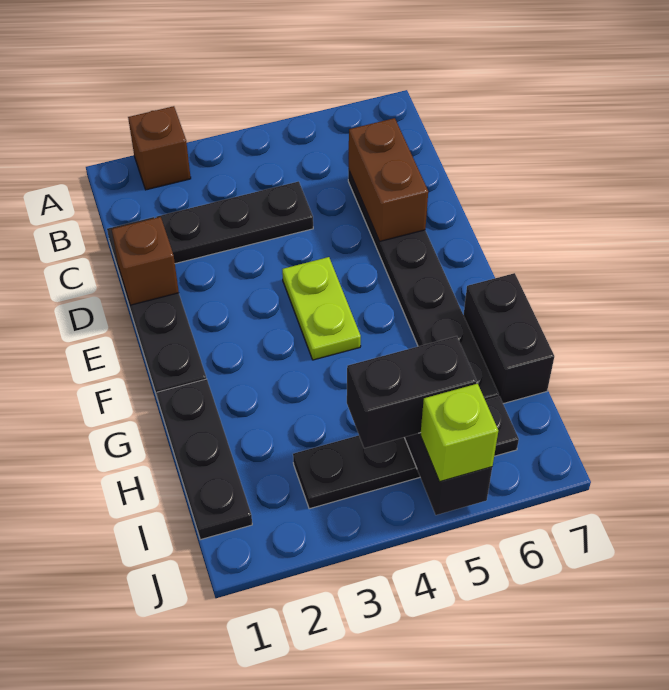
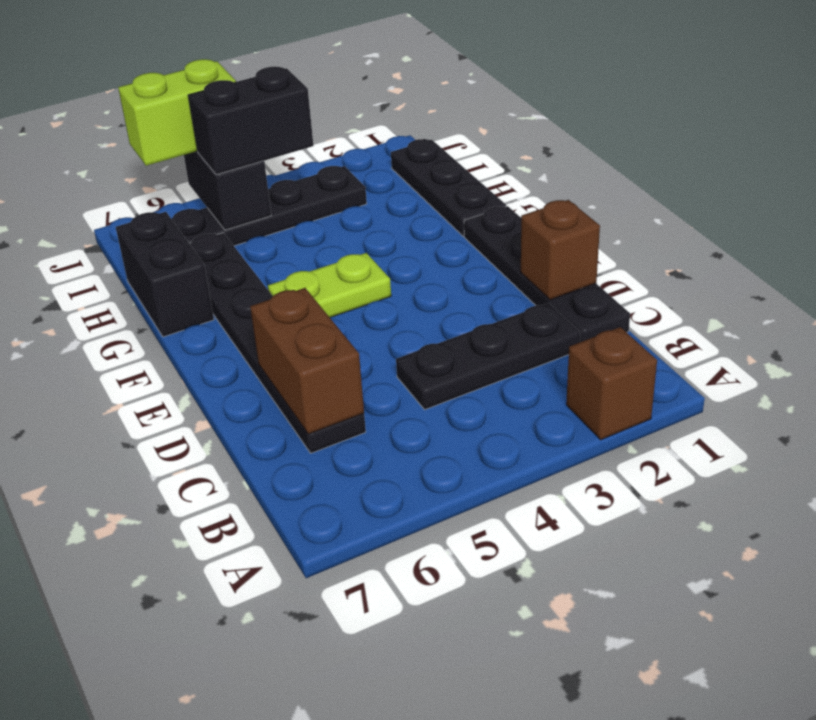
lime 1x2 plate [282,257,361,360] -> lime 1x2 plate turned to [268,253,391,317]
lime 1x1 brick [420,384,498,482] -> lime 1x2 brick [118,59,236,166]

